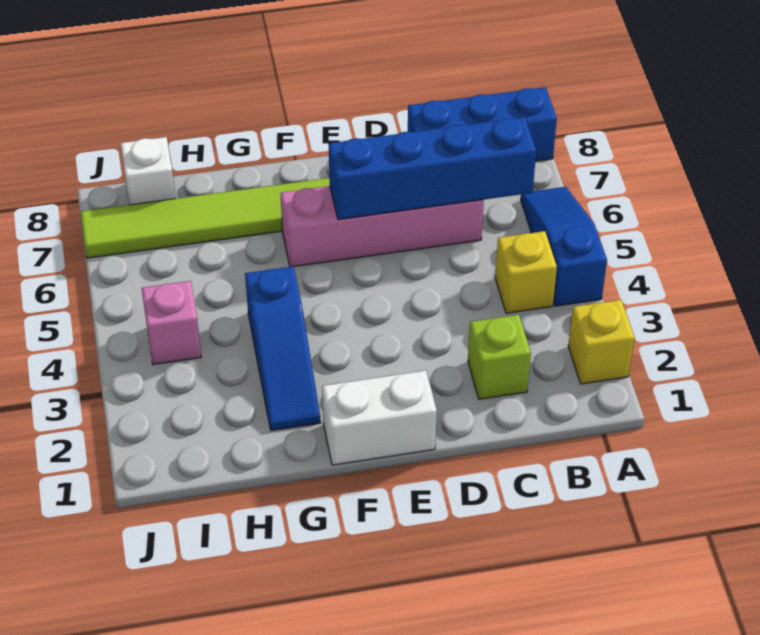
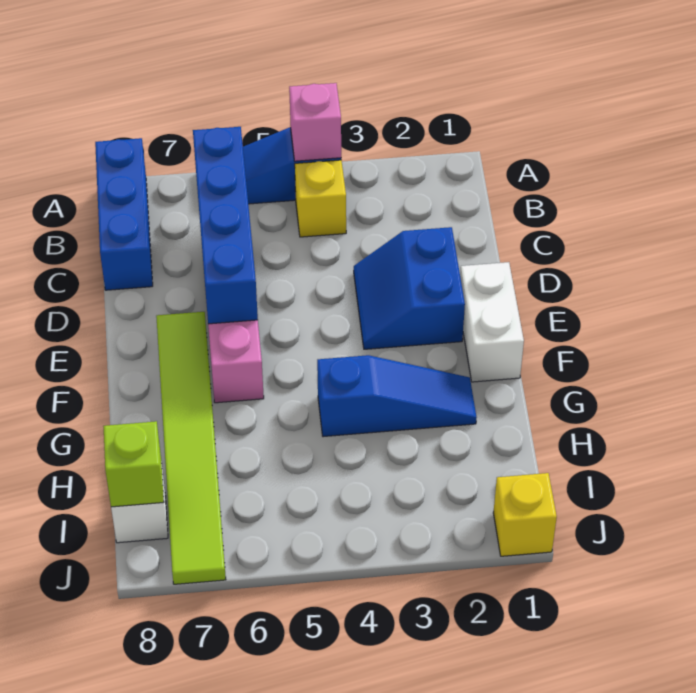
yellow 1x1 brick [568,300,635,384] -> yellow 1x1 brick moved to [493,473,557,556]
lime 1x1 brick [468,315,531,399] -> lime 1x1 brick moved to [103,421,164,507]
none -> blue 2x2 slope [354,227,465,349]
pink 1x1 brick [142,281,201,365] -> pink 1x1 brick moved to [289,83,341,161]

